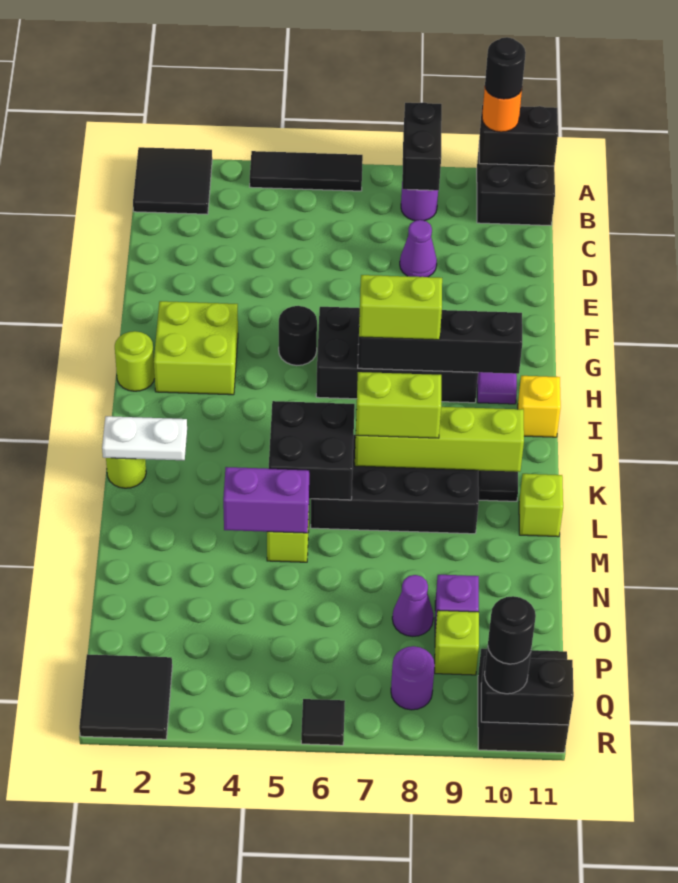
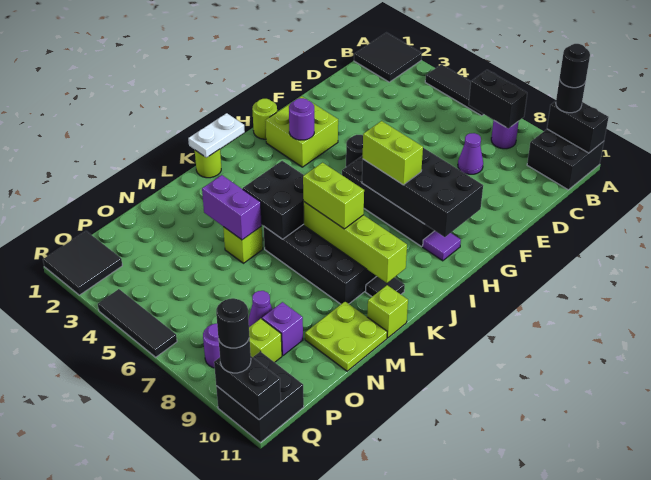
black 1x2 brick [402,102,442,191] -> black 1x2 brick turned to [469,70,527,128]
orange 1x1 round brick [482,88,522,132] -> black 1x1 round brick [556,79,585,113]
none -> purple 1x1 round brick [289,98,314,140]
black 1x4 brick [358,310,522,374] -> black 2x4 brick [362,148,483,237]
yellow 1x1 brick [518,376,561,437] -> none
white 1x2 plate [102,416,187,460] -> white 1x2 plate turned to [188,113,245,157]
none -> lime 2x2 plate [305,302,387,371]
black 1x1 tile [301,699,345,745] -> black 1x3 tile [98,289,177,357]

